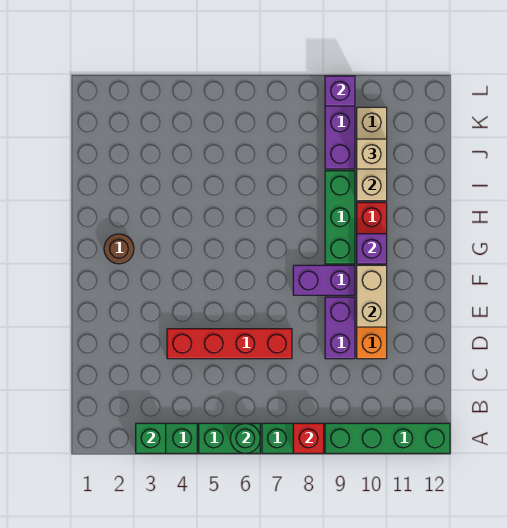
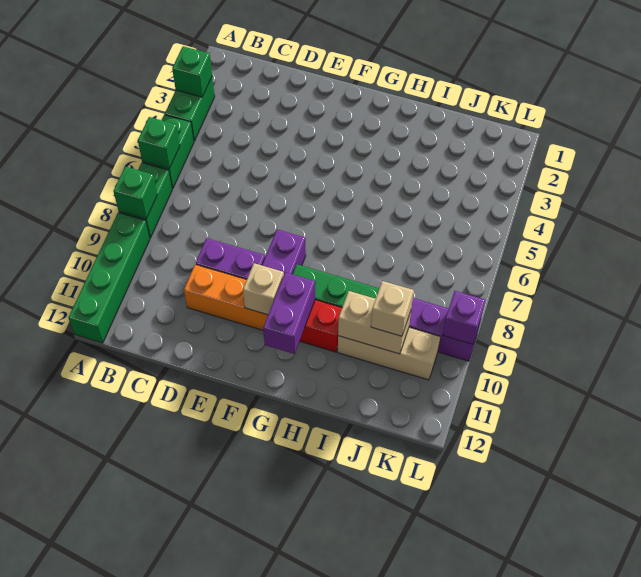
green 1x1 round brick [230,423,260,453] -> green 1x1 brick [138,117,180,169]
red 1x1 brick [293,423,324,453] -> green 1x1 brick [114,167,157,219]
red 1x4 brick [167,329,292,359] -> none
tan 1x2 brick [357,265,387,327] -> tan 1x1 brick [243,263,284,315]
brown 1x1 round brick [104,234,134,264] -> none
purple 1x1 brick [357,234,387,264] -> purple 1x2 brick [263,272,315,354]

